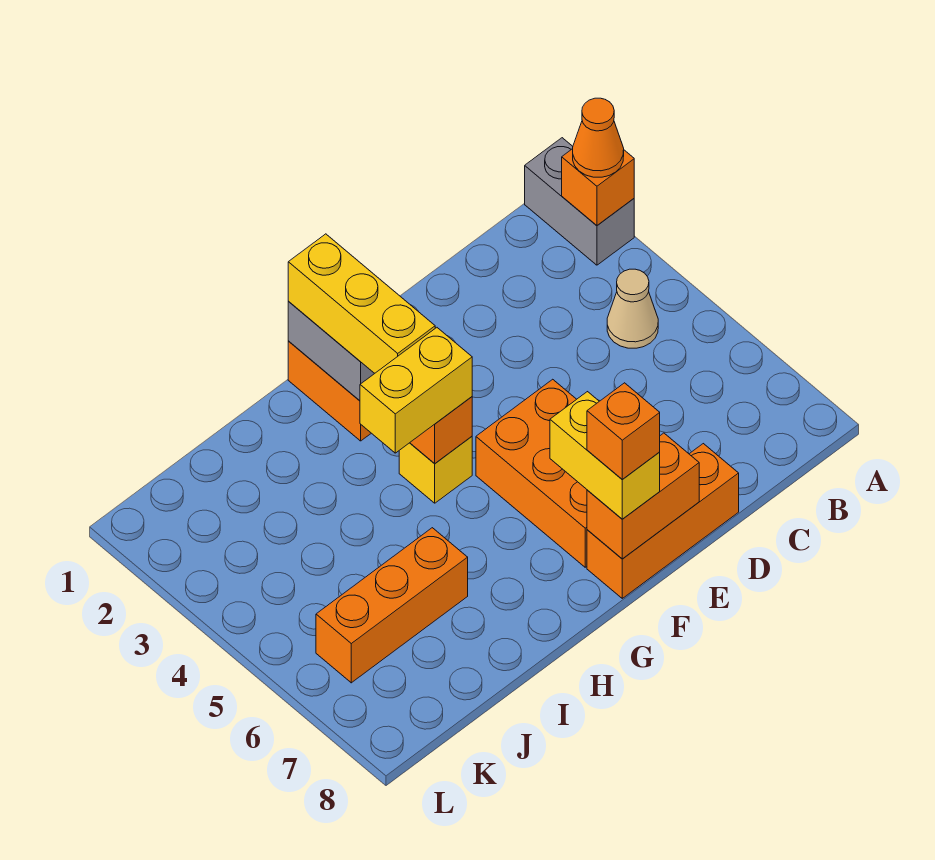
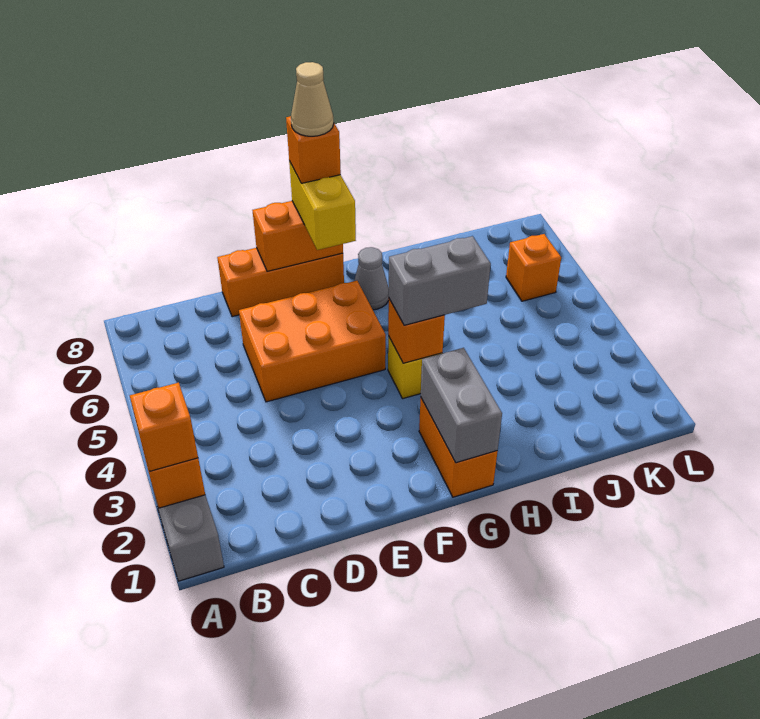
orange 1x1 cone [573,98,624,177] -> orange 1x1 brick [130,383,198,471]
tan 1x1 cone [607,269,658,348] -> tan 1x1 cone moved to [291,62,334,136]
orange 2x3 brick [476,379,587,567] -> orange 2x3 brick turned to [239,281,386,402]
yellow 1x3 brick [288,234,435,373] -> none
yellow 1x2 brick [360,328,472,453] -> grey 1x2 brick [389,236,491,325]
none -> grey 1x1 cone [354,247,389,310]
orange 1x3 brick [316,528,468,683] -> orange 1x1 brick [506,234,561,301]

